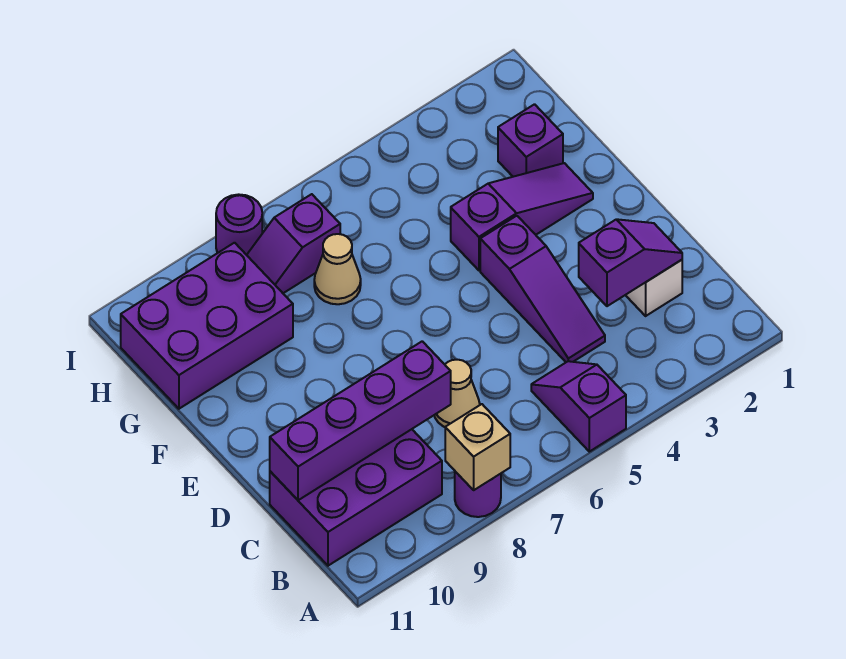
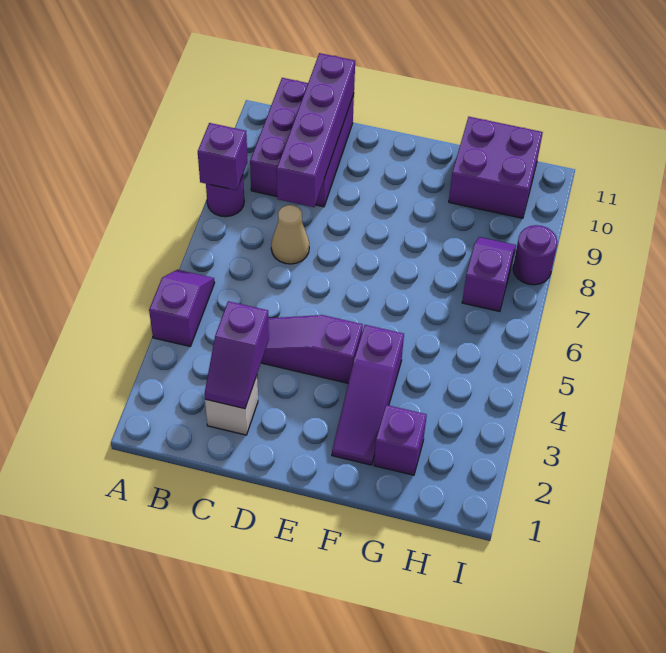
purple 1x2 slope [531,361,626,452] -> purple 1x2 slope turned to [149,270,214,346]
tan 1x1 brick [445,404,510,490] -> purple 1x1 brick [198,123,248,190]
tan 1x1 cone [314,234,361,304] -> none
purple 2x3 brick [121,243,293,409] -> purple 2x2 brick [449,117,543,218]

